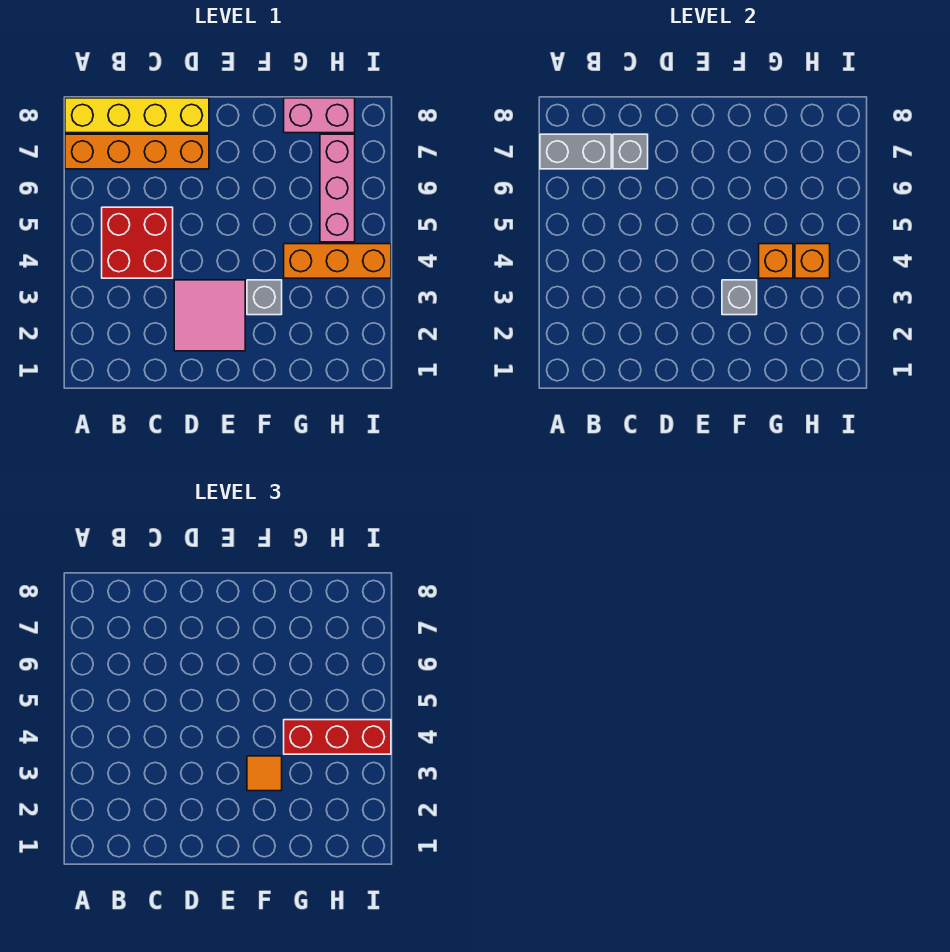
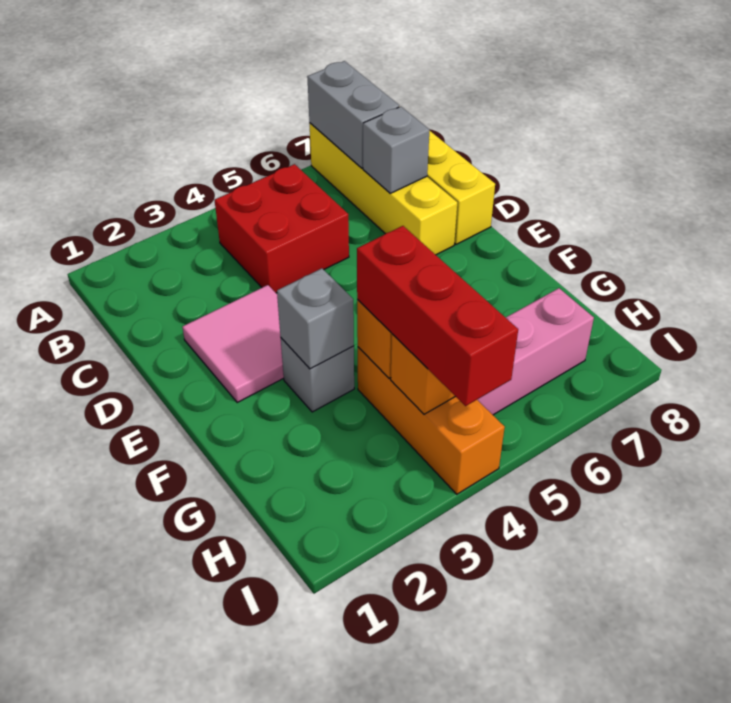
orange 1x4 brick [65,134,209,169] -> yellow 1x4 brick [309,123,457,255]
orange 1x1 tile [247,756,282,791] -> none
pink 1x2 brick [284,98,355,133] -> none

